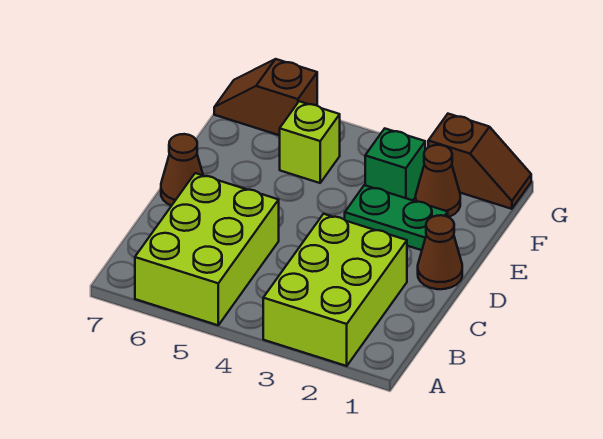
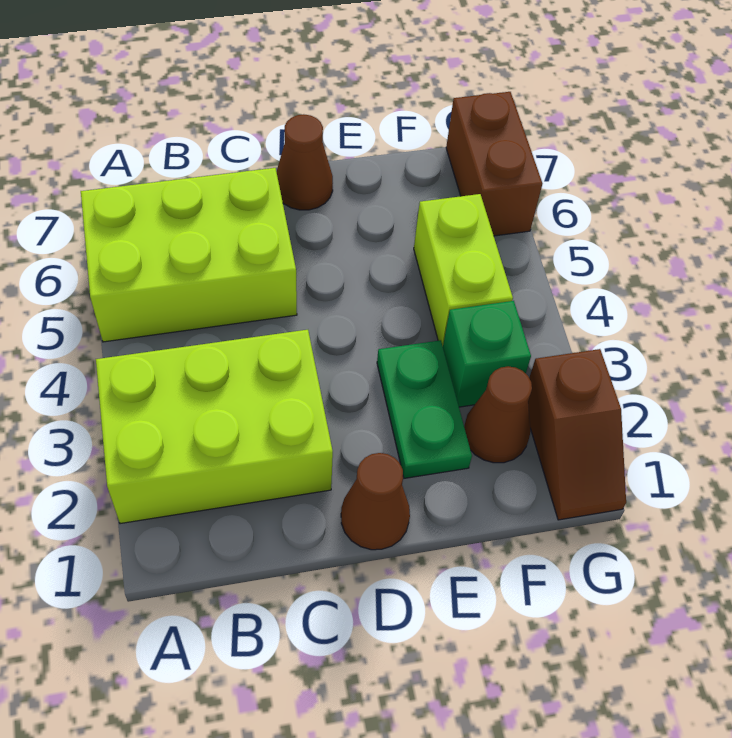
lime 1x1 brick [280,101,340,183] -> lime 1x2 brick [414,194,513,346]
brown 1x2 slope [214,59,317,135] -> brown 1x2 brick [446,92,542,236]

